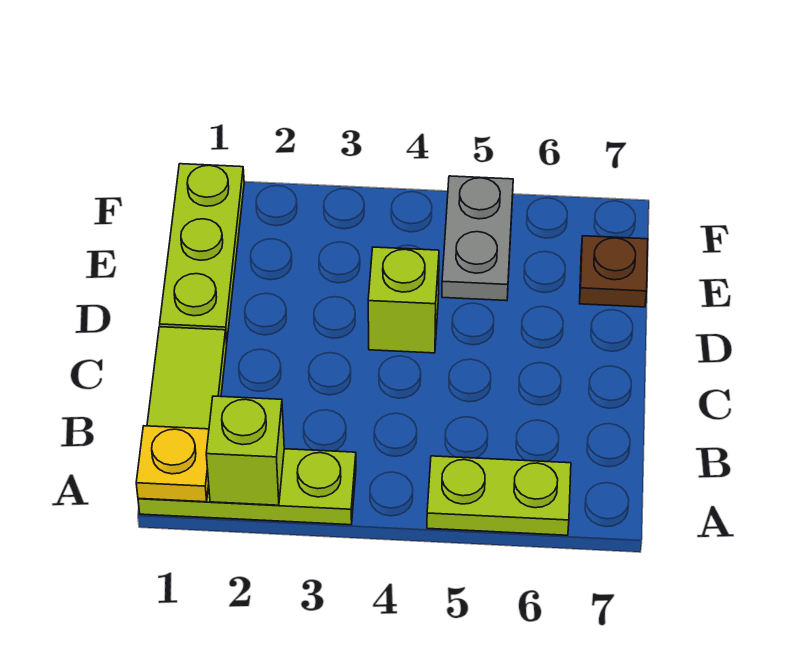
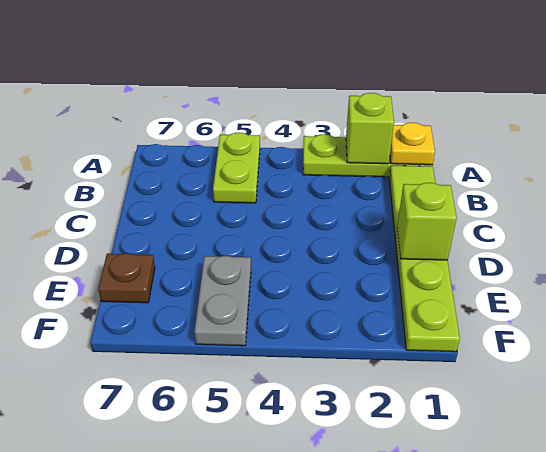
lime 1x2 plate [427,456,571,535] -> lime 1x2 plate turned to [213,133,260,203]
lime 1x1 brick [368,247,439,353] -> lime 1x1 brick moved to [397,183,457,260]

